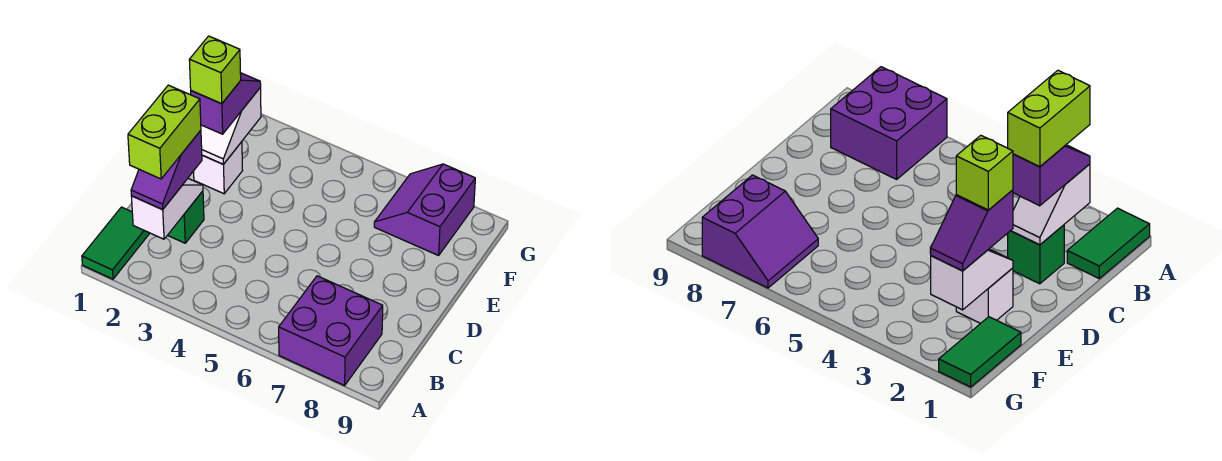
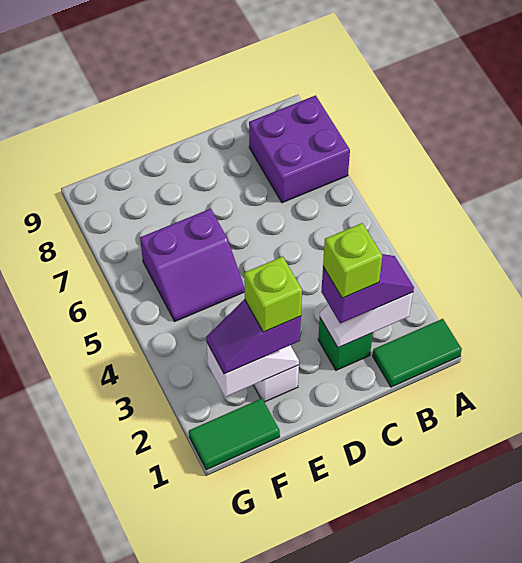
lime 1x2 brick [128,85,201,179] -> lime 1x1 brick [323,223,382,298]
purple 2x2 slope [374,164,475,256] -> purple 2x2 slope moved to [140,209,245,321]

